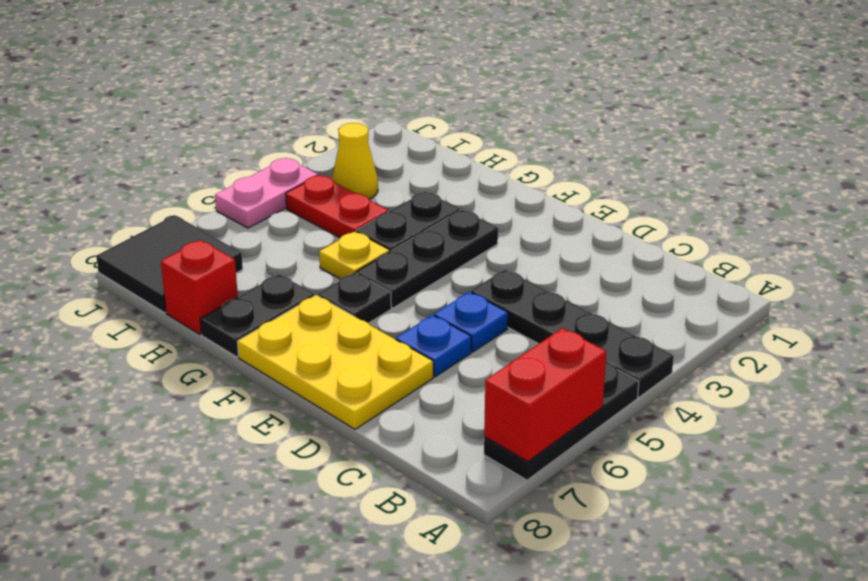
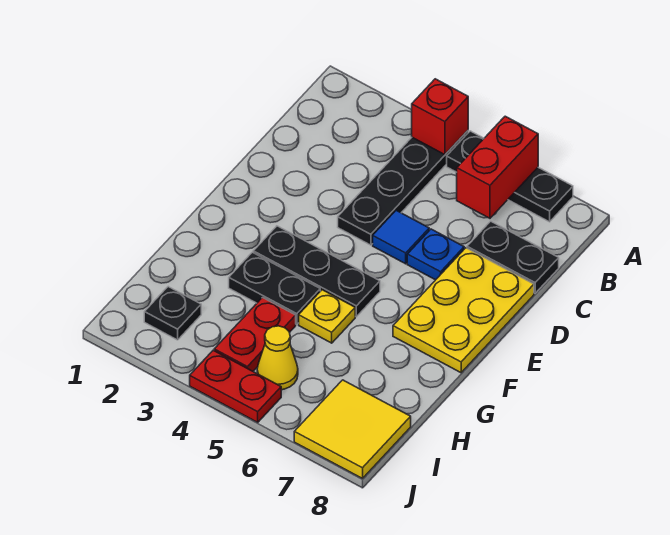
red 1x2 brick [484,328,606,462] -> red 1x2 brick turned to [457,116,538,218]
blue 1x1 plate [434,292,508,352] -> blue 1x1 tile [373,210,429,264]
black 1x1 plate [318,272,391,323] -> black 1x1 plate moved to [144,287,201,340]
black 1x2 plate [200,274,315,357] -> black 1x2 plate moved to [467,221,559,293]
red 1x1 brick [161,240,238,334] -> red 1x1 brick moved to [412,79,468,155]
yellow 1x1 cone [332,123,378,199] -> yellow 1x1 cone moved to [257,326,298,390]
black 2x2 tile [96,215,243,313] -> yellow 2x2 tile [294,380,411,479]
pink 1x2 plate [215,158,318,228] -> red 1x2 plate [190,350,281,422]

